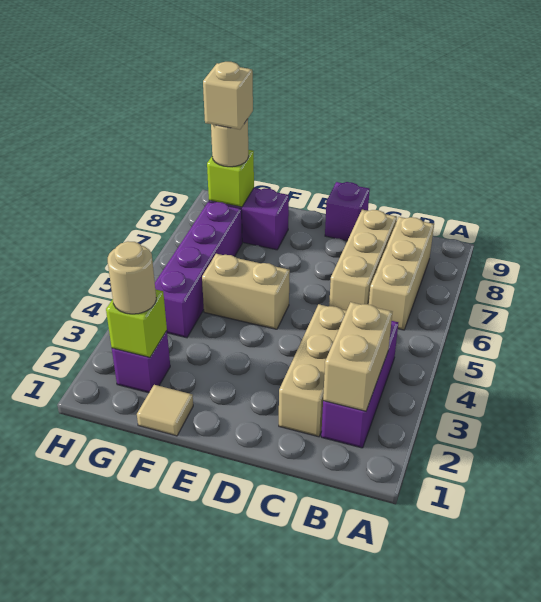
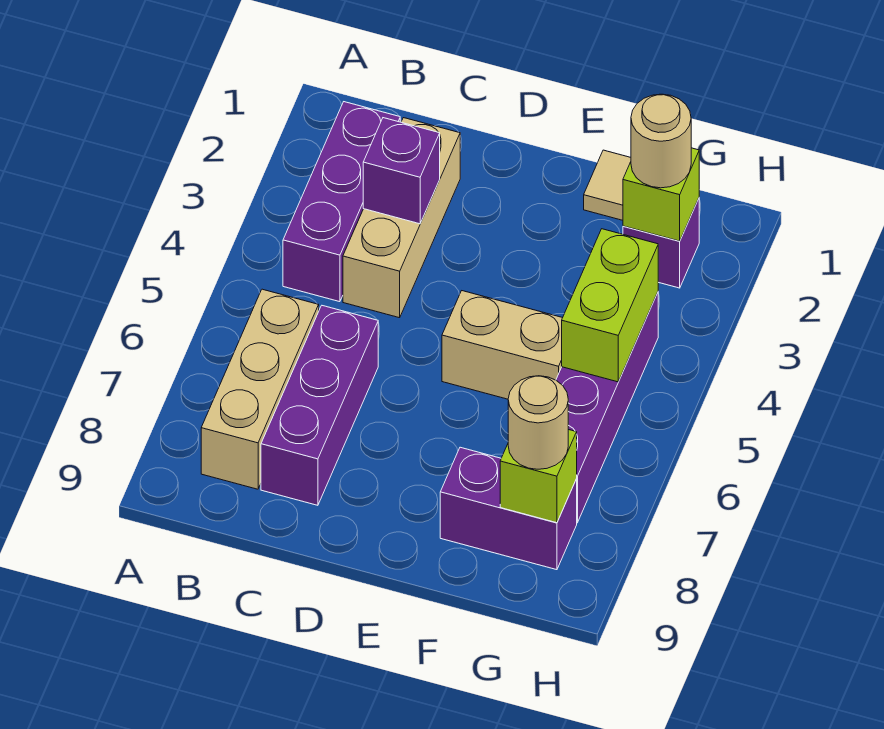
tan 1x2 brick [323,302,392,411] -> none
tan 1x3 brick [329,210,397,311] -> purple 1x3 brick [261,306,378,505]
purple 1x1 brick [325,182,370,241] -> purple 1x1 brick moved to [363,118,440,224]
none -> lime 1x2 brick [562,229,658,382]
tan 1x1 brick [203,62,253,129] -> none

